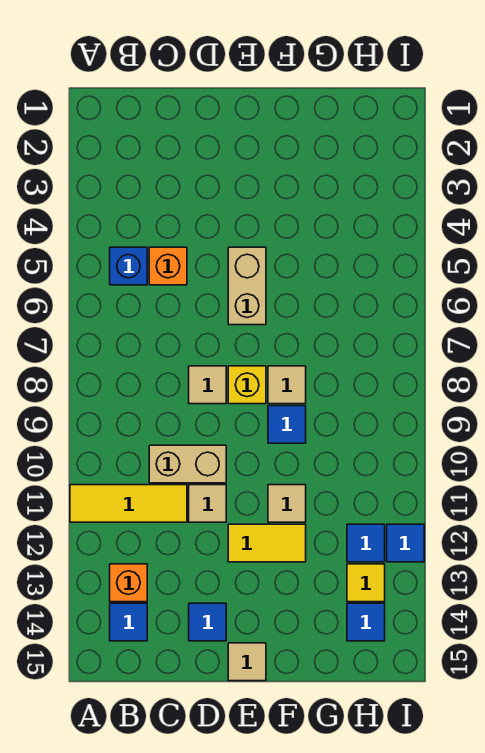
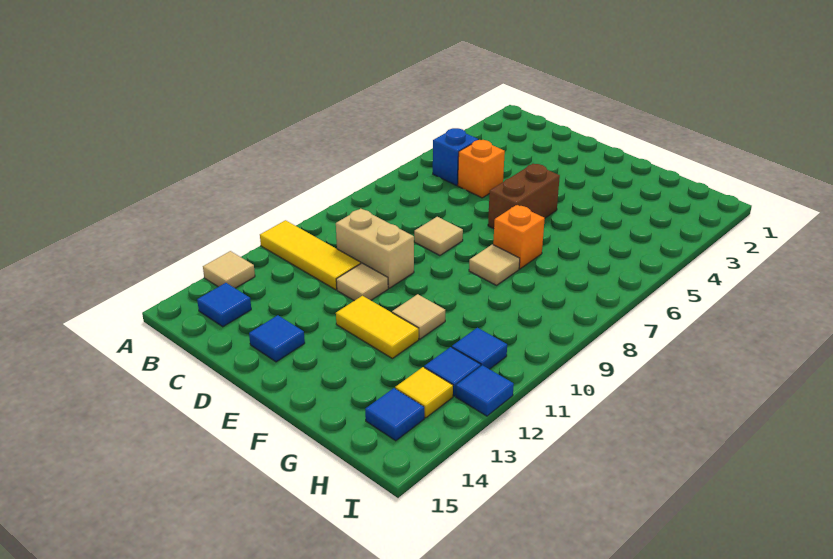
orange 1x1 brick [110,564,147,602] -> orange 1x1 brick moved to [493,205,545,269]
tan 1x2 brick [228,247,266,325] -> brown 1x2 brick [488,164,560,229]
yellow 1x1 brick [228,366,266,404] -> none
tan 1x1 tile [228,643,266,681] -> tan 1x1 tile moved to [203,251,255,288]
blue 1x1 tile [268,406,306,443] -> blue 1x1 tile moved to [452,328,507,369]

